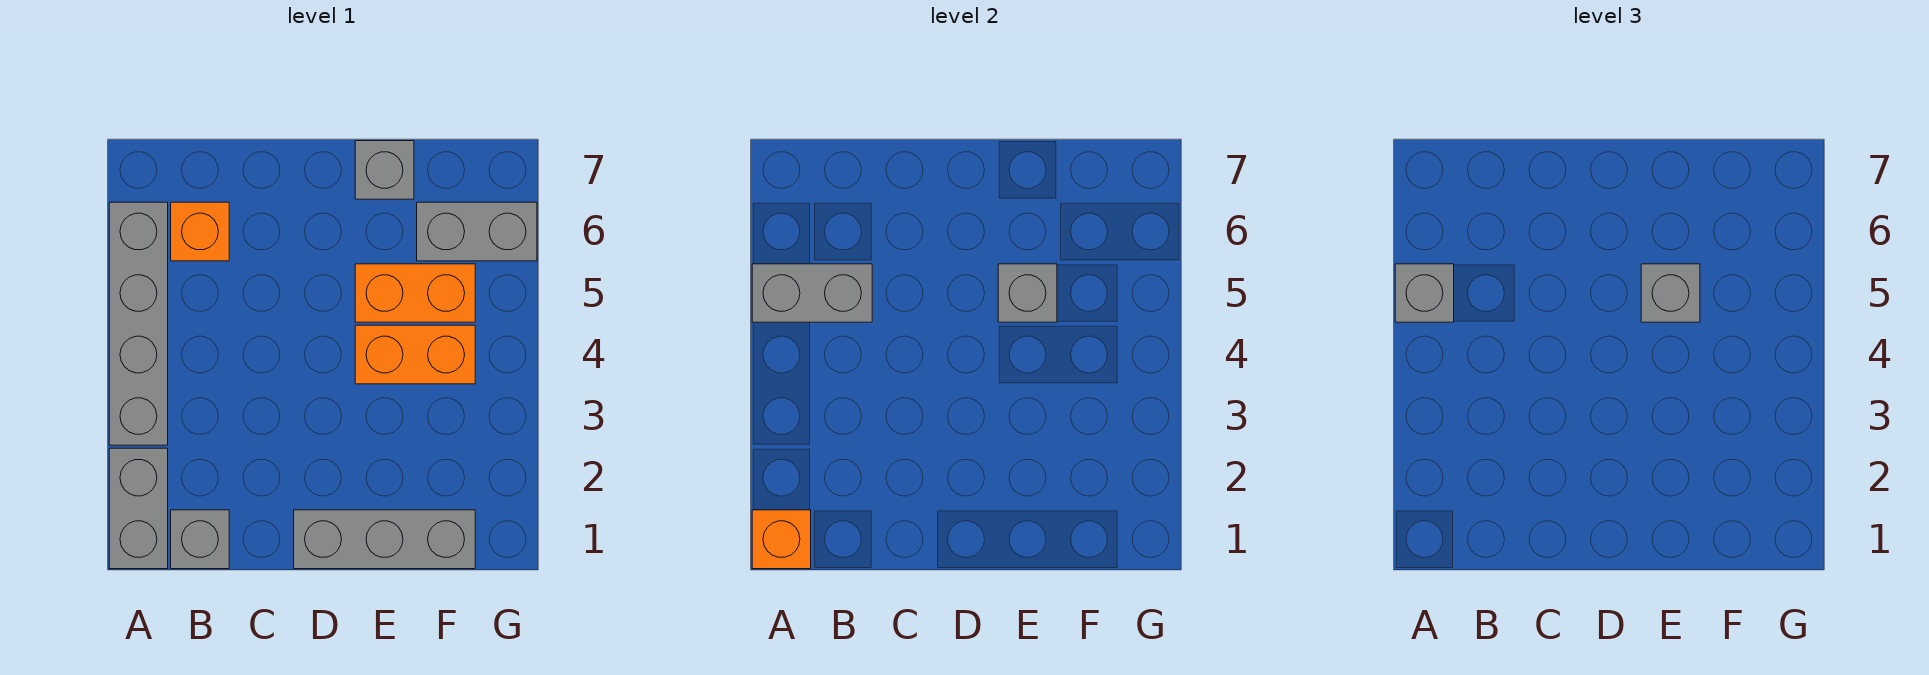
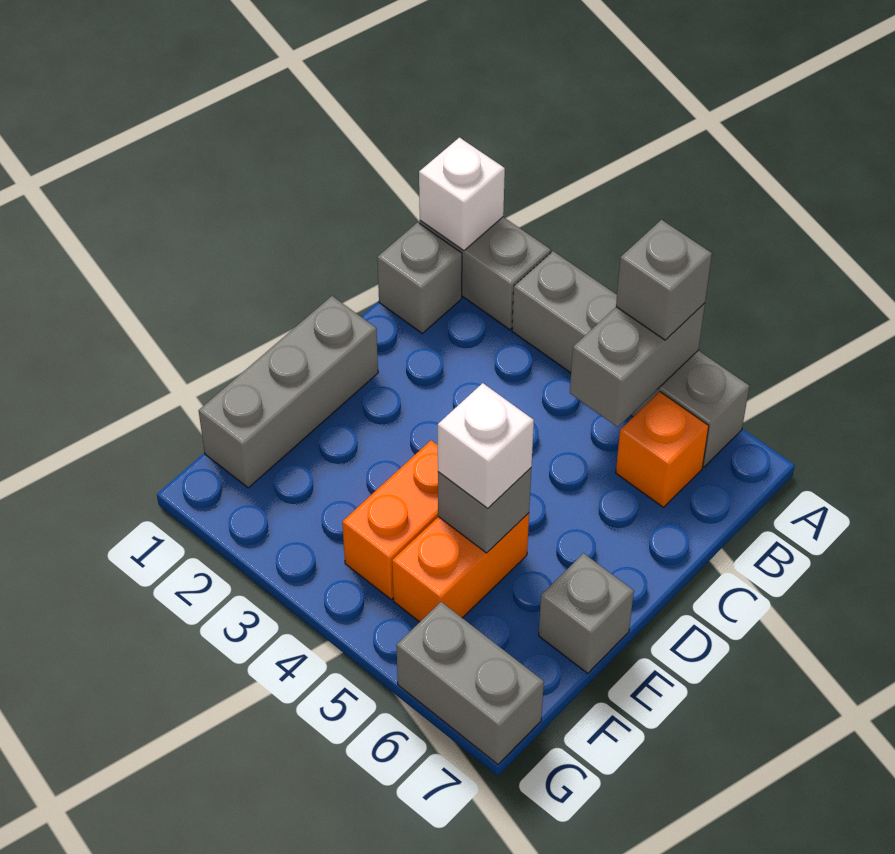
orange 1x1 brick [752,510,811,569] -> white 1x1 brick [419,138,505,251]
grey 1x1 brick [1641,264,1700,322] -> white 1x1 brick [438,383,534,508]
grey 1x2 brick [417,202,537,261] -> grey 1x2 brick turned to [396,602,544,764]

